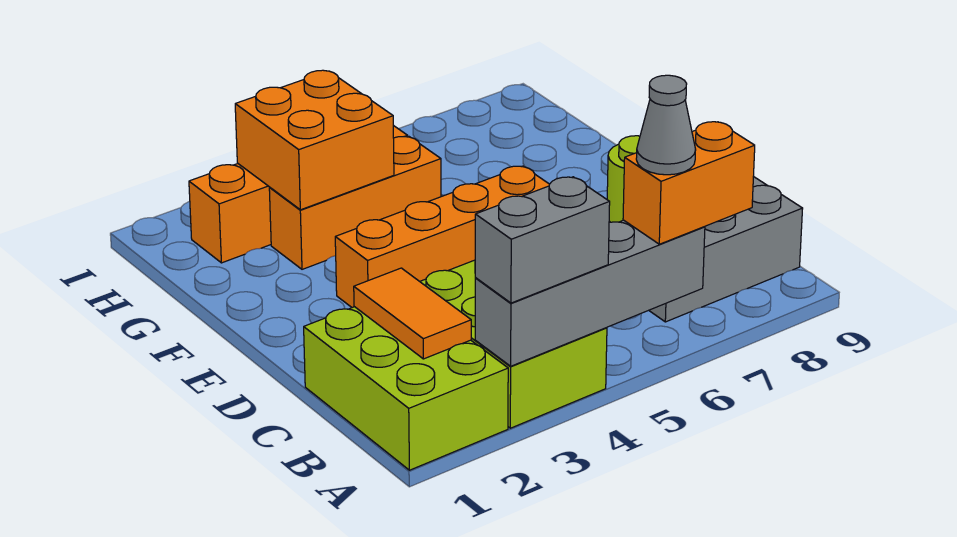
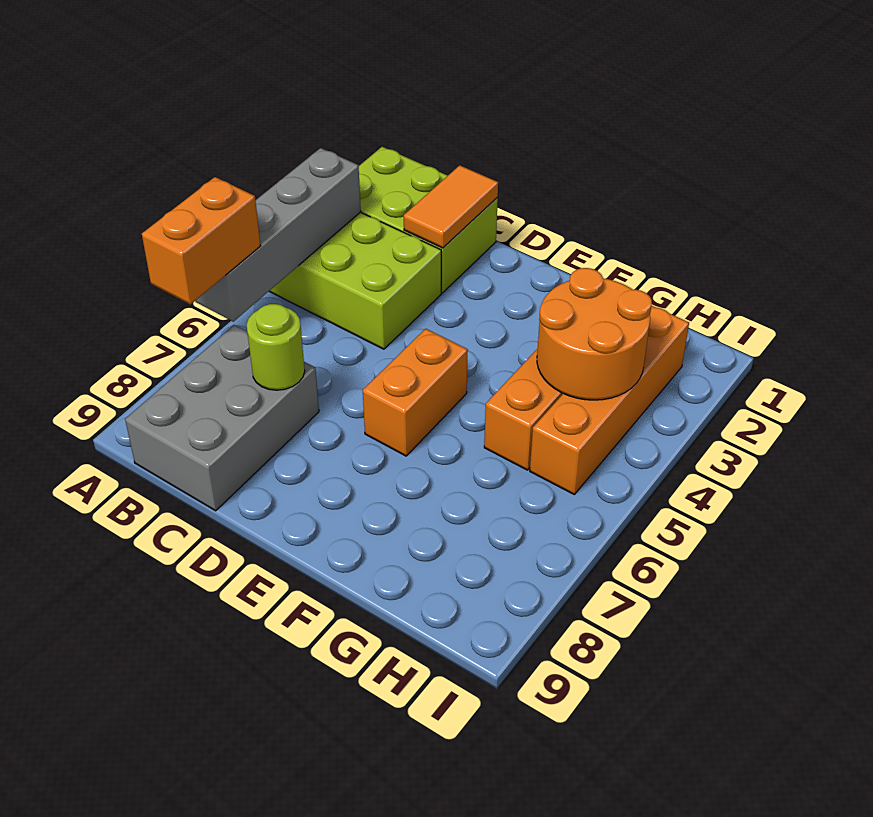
grey 1x2 brick [475,177,610,303] -> none
grey 1x1 cone [636,75,696,175] -> none
orange 1x2 tile [354,268,471,359] -> orange 1x2 tile turned to [404,165,498,248]
orange 1x4 brick [335,166,549,308] -> orange 1x2 brick [363,329,468,456]
orange 2x2 brick [235,70,394,210] -> orange 2x2 round brick [537,268,652,400]

